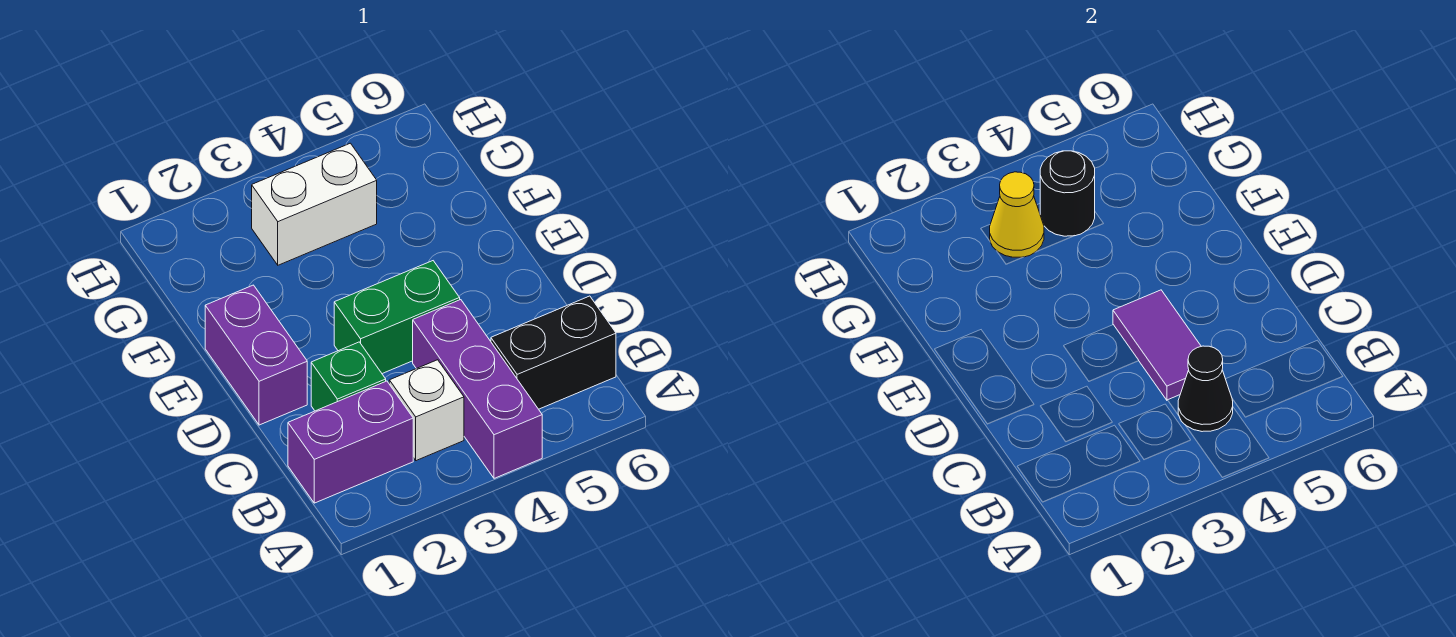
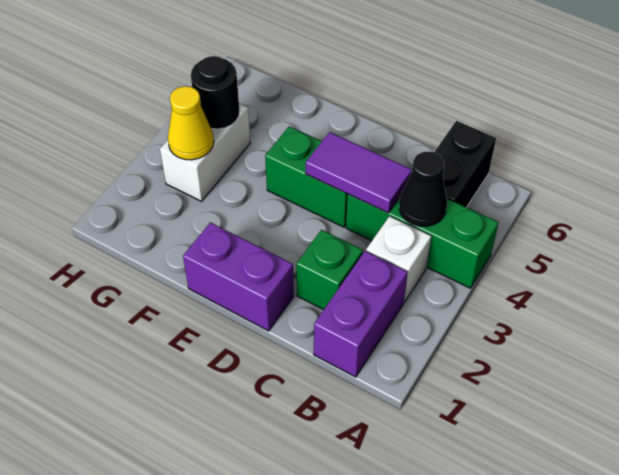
purple 1x3 brick [413,300,542,478] -> green 1x3 brick [346,194,499,288]
green 1x2 brick [334,261,460,374] -> green 1x2 brick turned to [265,126,348,227]

